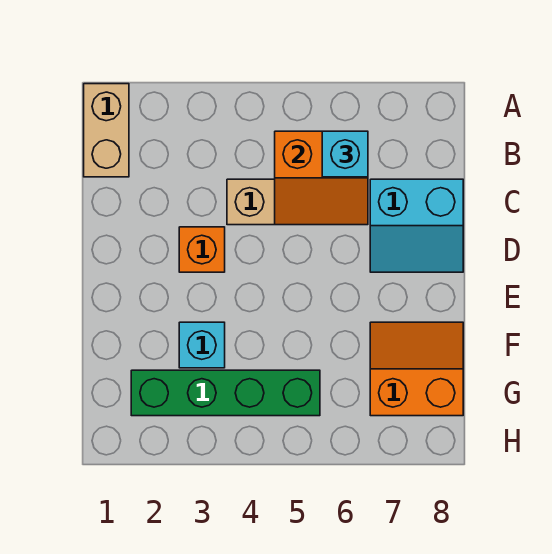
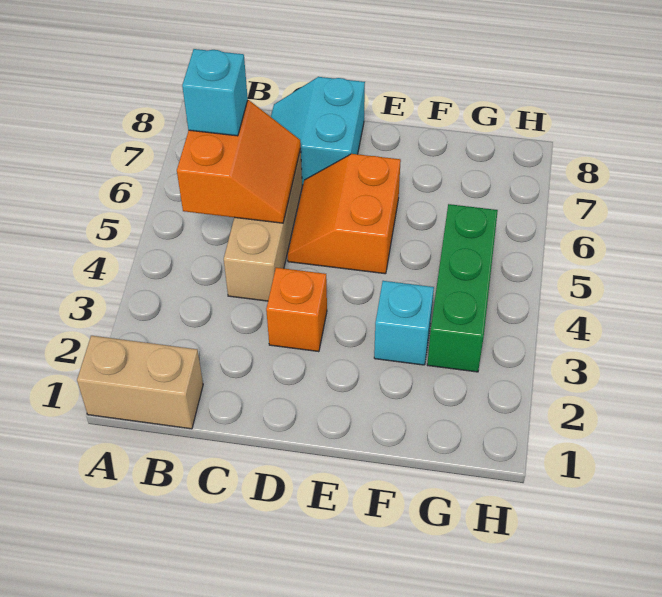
cyan 2x2 slope [370,179,463,272] -> cyan 2x2 slope turned to [271,77,365,185]
orange 2x2 slope [370,322,463,416] -> orange 2x2 slope moved to [288,154,401,274]
green 1x4 brick [131,370,320,416] -> green 1x3 brick [427,204,498,372]

